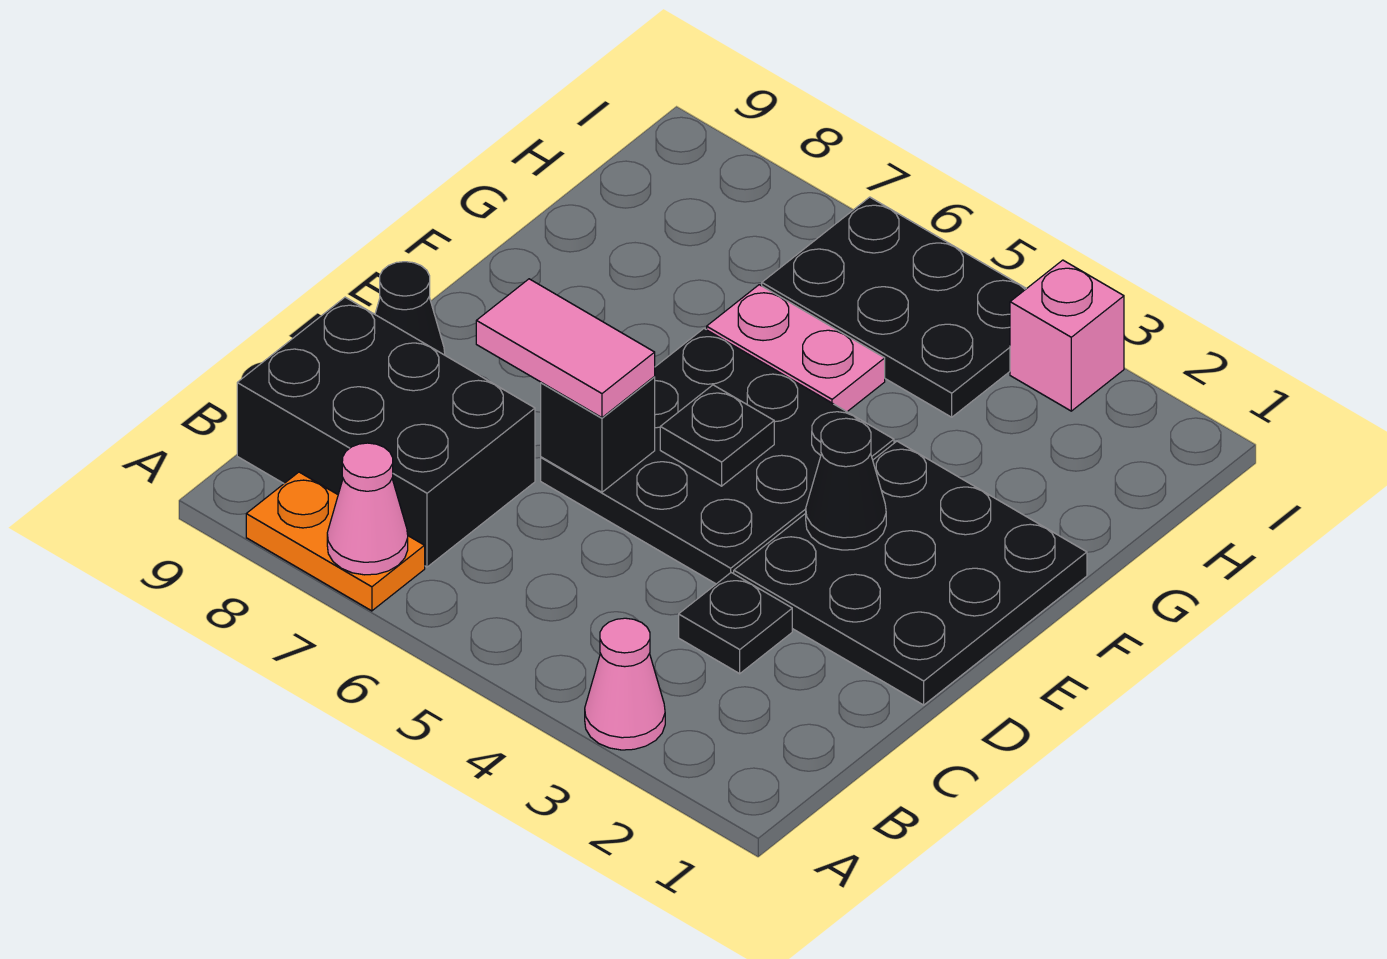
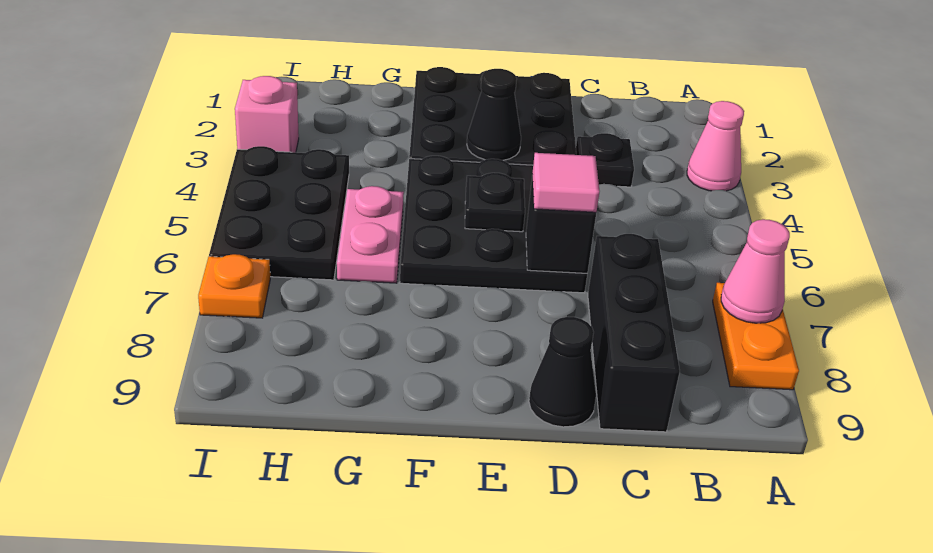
black 2x3 brick [237,297,535,567] -> black 1x3 brick [588,234,680,432]
pink 1x2 tile [476,279,655,418] -> pink 1x1 tile [532,153,600,212]
none -> orange 1x1 plate [198,254,270,318]

